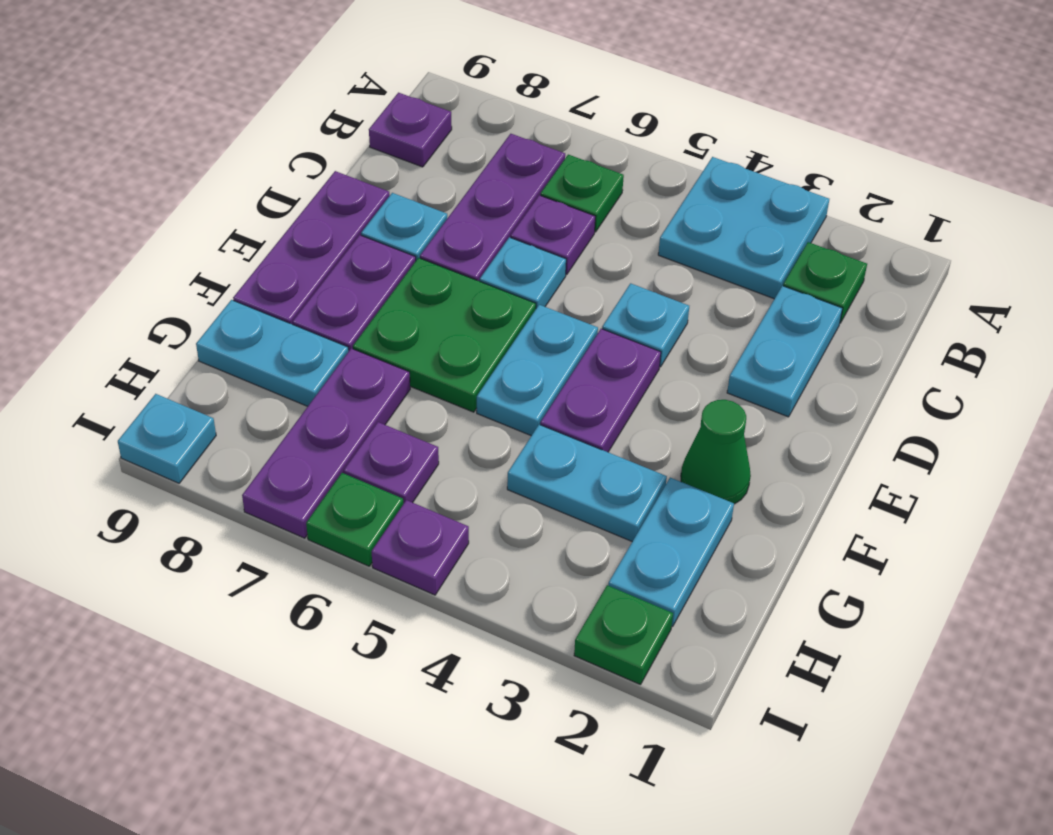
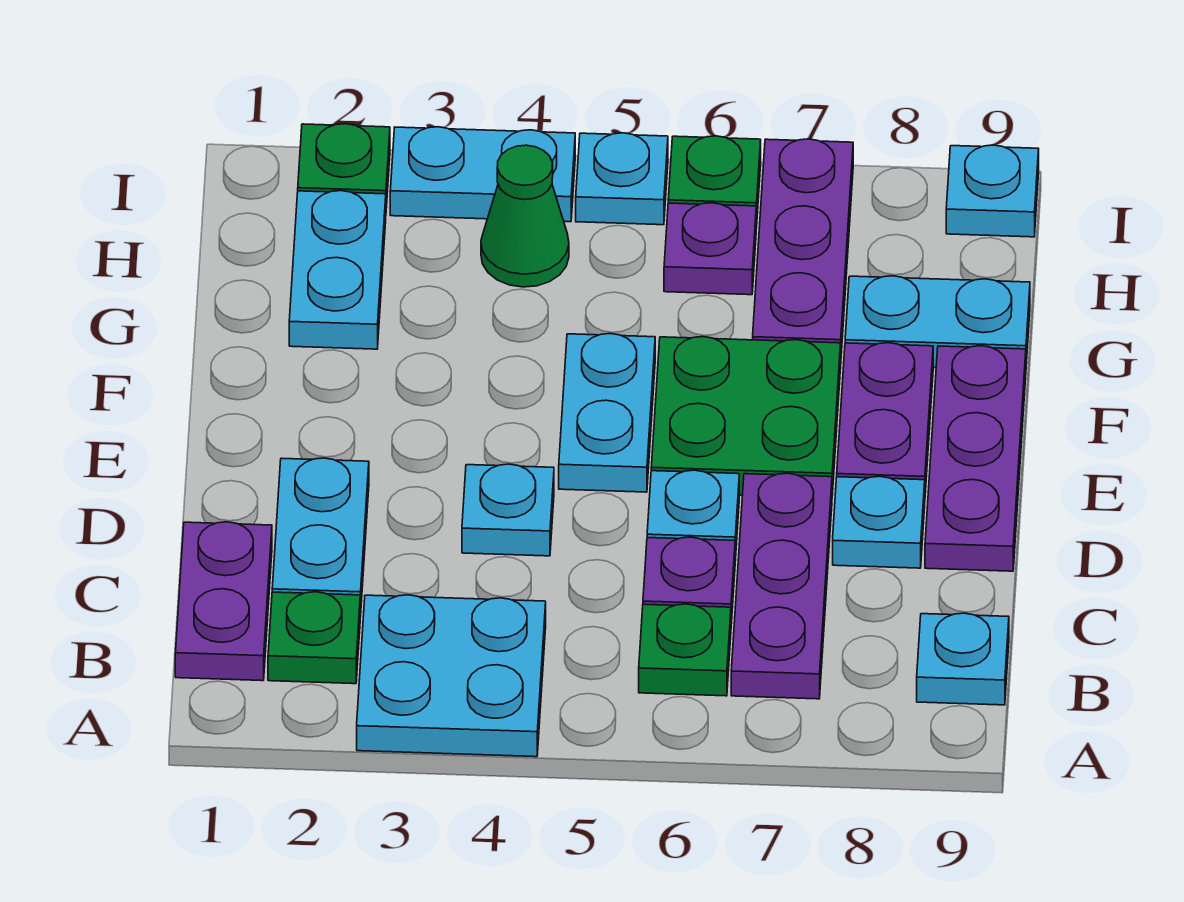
purple 1x1 plate [369,93,452,167] -> cyan 1x1 plate [917,613,1009,705]
purple 1x2 plate [540,329,661,452] -> purple 1x2 plate moved to [175,522,272,681]
green 1x1 cone [681,400,751,504] -> green 1x1 cone moved to [481,145,569,287]
cyan 1x2 plate [507,425,667,542] -> cyan 1x2 plate moved to [390,127,575,222]
purple 1x1 plate [371,500,469,595] -> cyan 1x1 plate [576,133,668,225]

